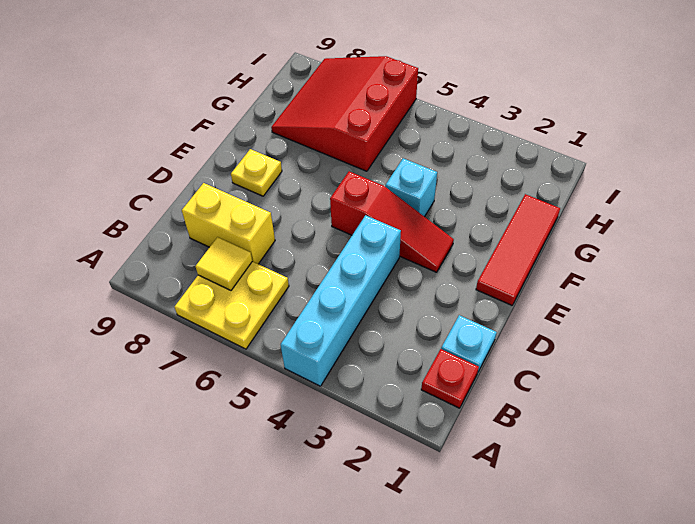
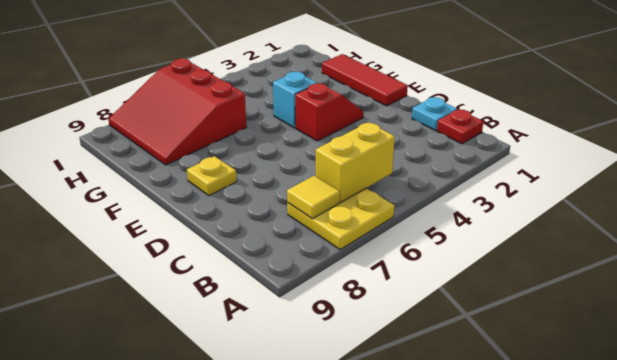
cyan 1x4 brick [281,215,401,386] -> none
yellow 1x2 brick [182,183,275,264] -> yellow 1x2 brick moved to [316,122,395,202]
red 1x3 slope [330,171,454,272] -> red 1x2 slope [295,83,364,141]

